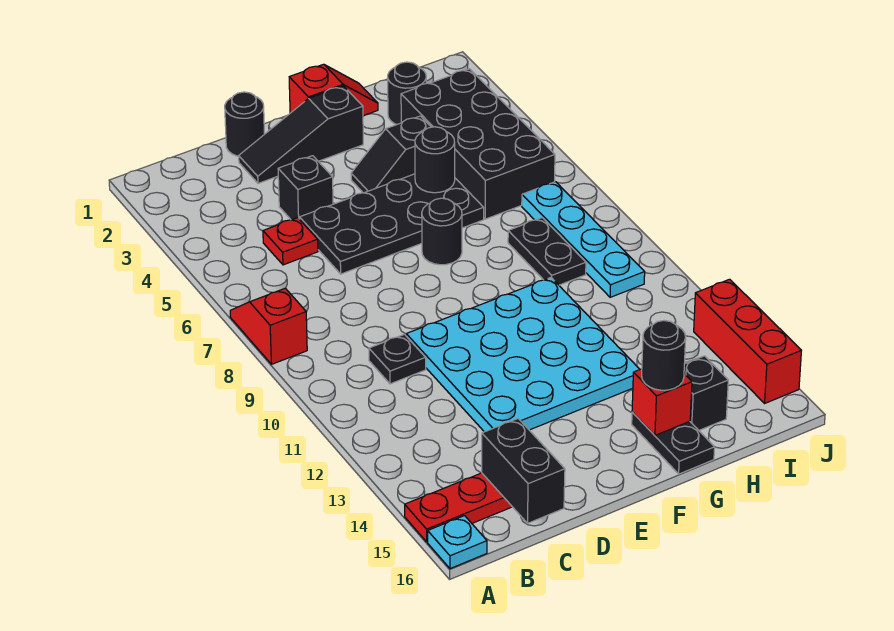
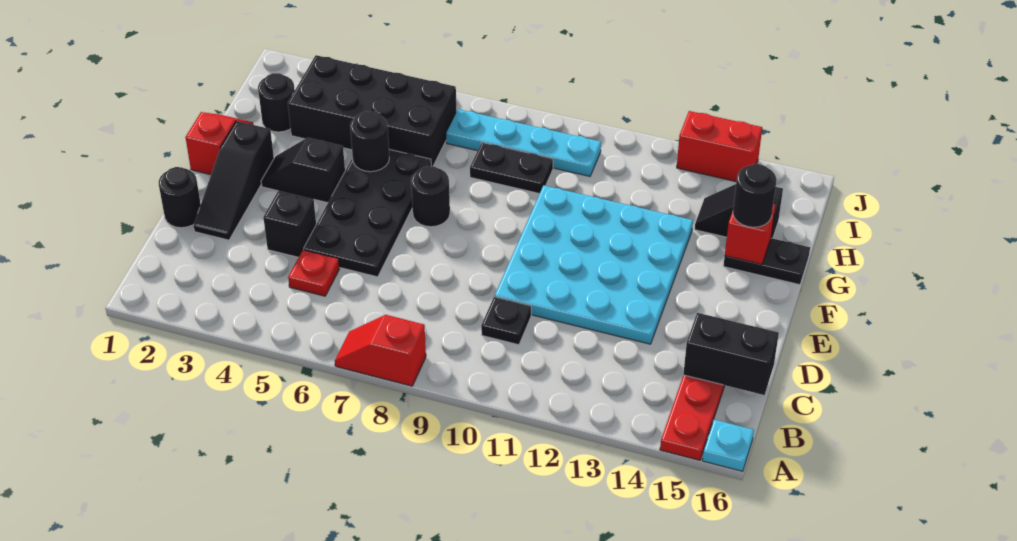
black 1x2 slope [351,116,431,193] -> black 1x2 slope turned to [261,138,345,203]
red 1x3 brick [694,279,802,403] -> red 1x2 brick [677,111,762,182]

